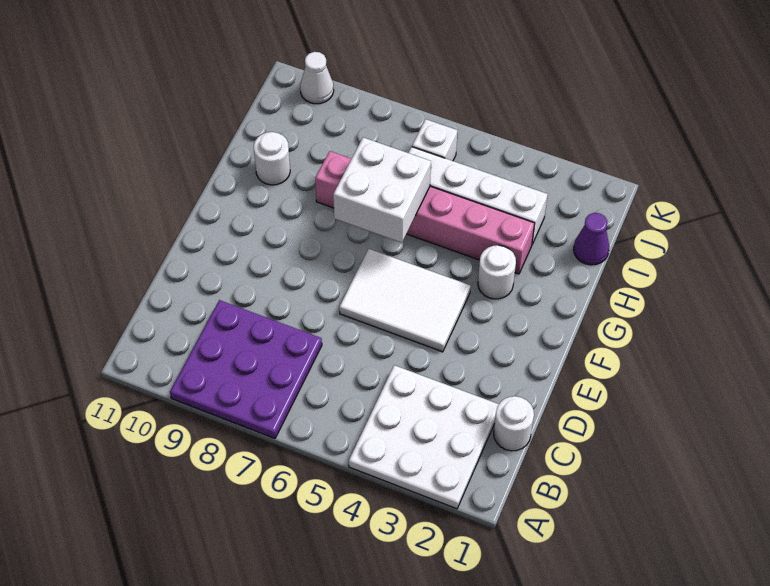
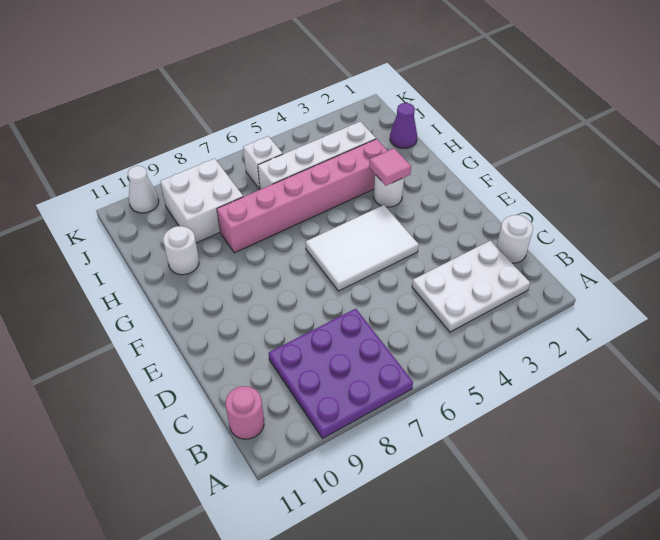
white 3x3 plate [349,365,499,509] -> white 2x3 plate [412,241,530,332]
none -> pink 1x1 round brick [226,386,264,439]
none -> pink 1x1 tile [369,148,411,186]
white 2x2 brick [333,137,431,243] -> white 2x2 brick moved to [160,158,243,243]

